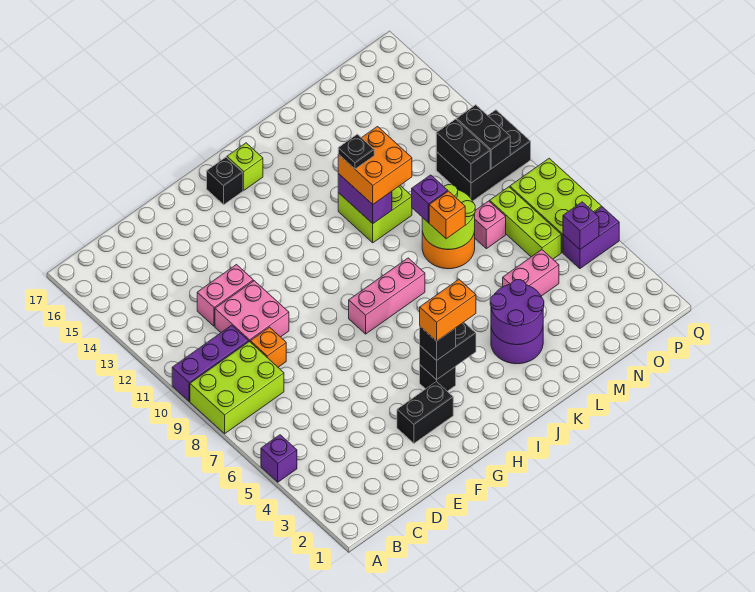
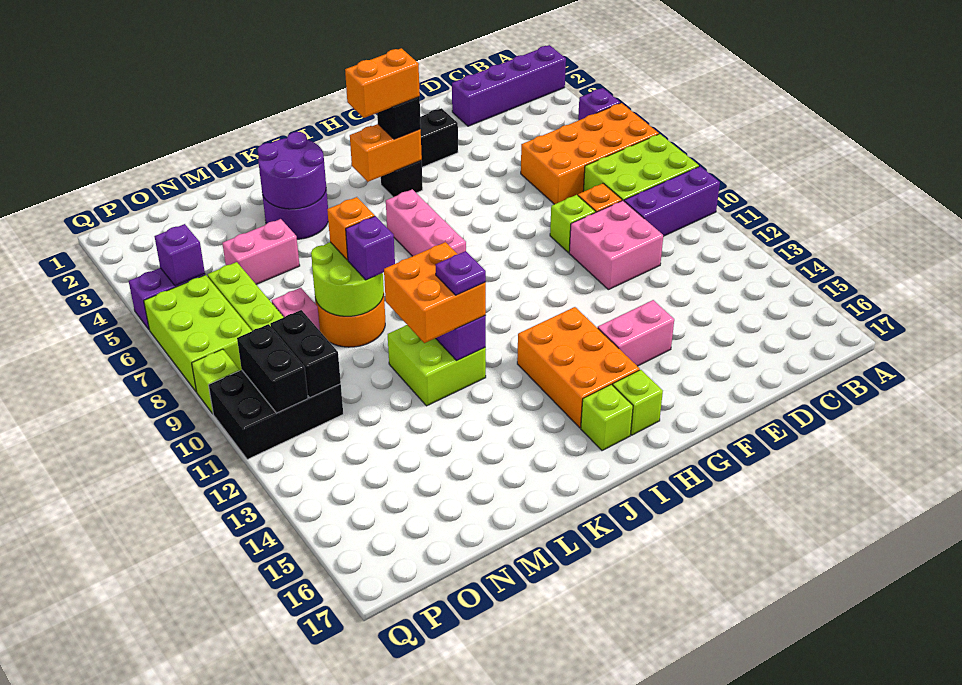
none -> purple 1x4 brick [452,45,566,126]
none -> orange 2x4 brick [521,103,659,204]
pink 1x2 brick [197,265,253,326] -> pink 1x2 brick moved to [598,300,674,366]
none -> lime 1x1 brick [550,195,596,253]
black 1x2 brick [420,322,476,380] -> orange 1x2 brick [350,124,422,182]
pink 1x3 brick [349,258,425,334] -> pink 1x3 brick turned to [386,189,466,256]
none -> orange 2x3 brick [517,307,640,428]
black 1x1 brick [207,157,243,204] -> lime 1x1 brick [613,370,663,435]
black 1x1 plate [338,134,374,169] -> purple 1x1 plate [436,251,486,295]
none -> lime 1x1 brick [192,349,239,414]

